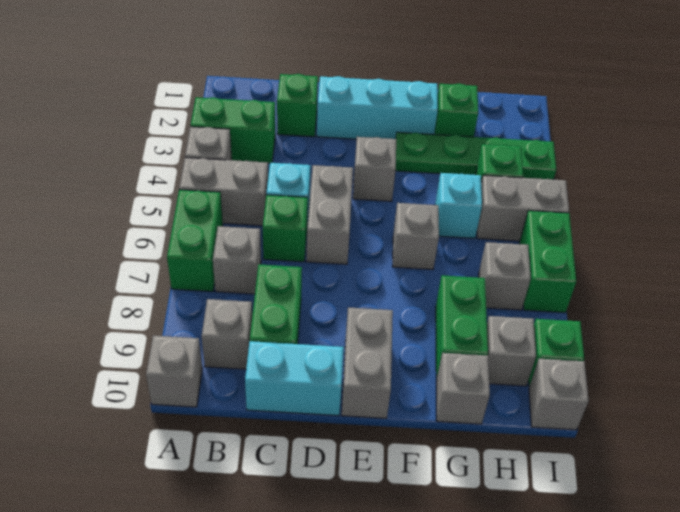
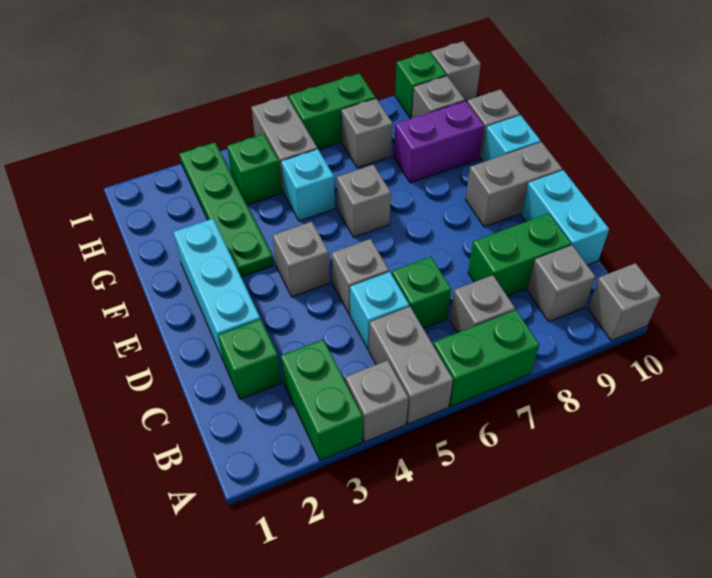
grey 1x2 brick [306,165,353,264] -> grey 1x1 brick [332,239,389,315]
none -> cyan 1x1 brick [482,115,540,162]
green 1x1 brick [435,83,478,137] -> none
green 1x2 brick [436,275,488,380] -> purple 1x2 brick [394,101,484,183]

